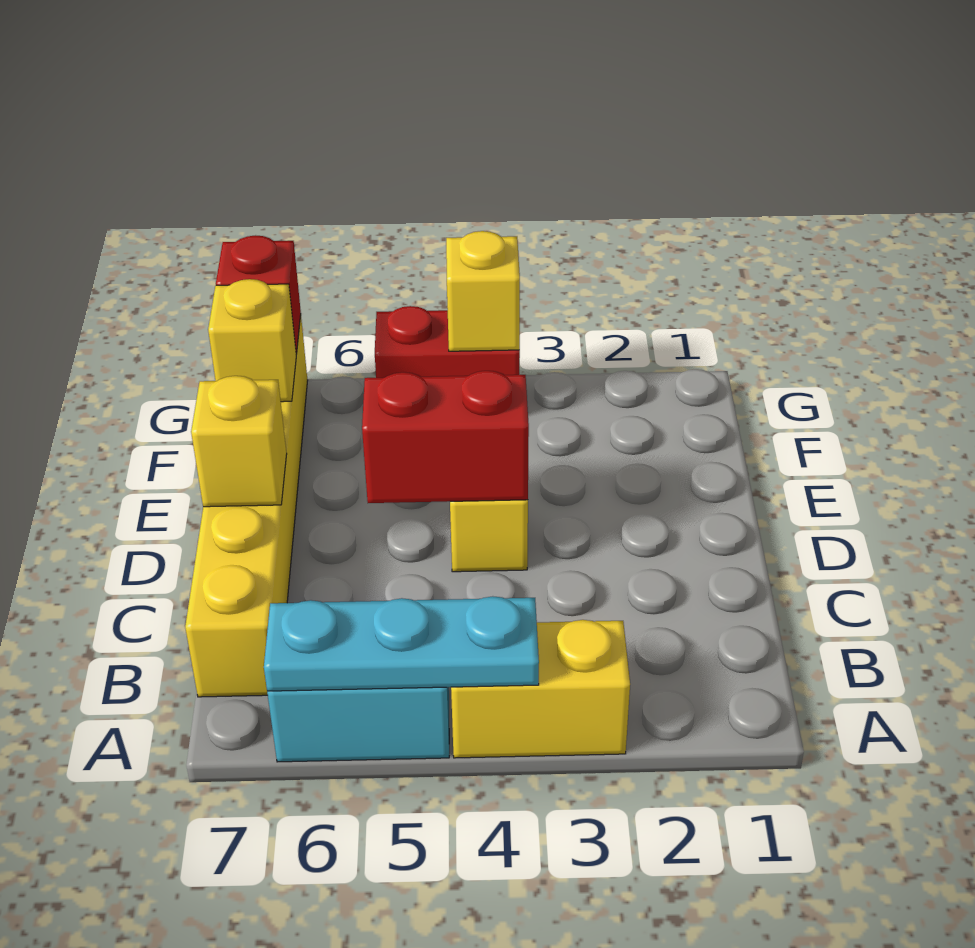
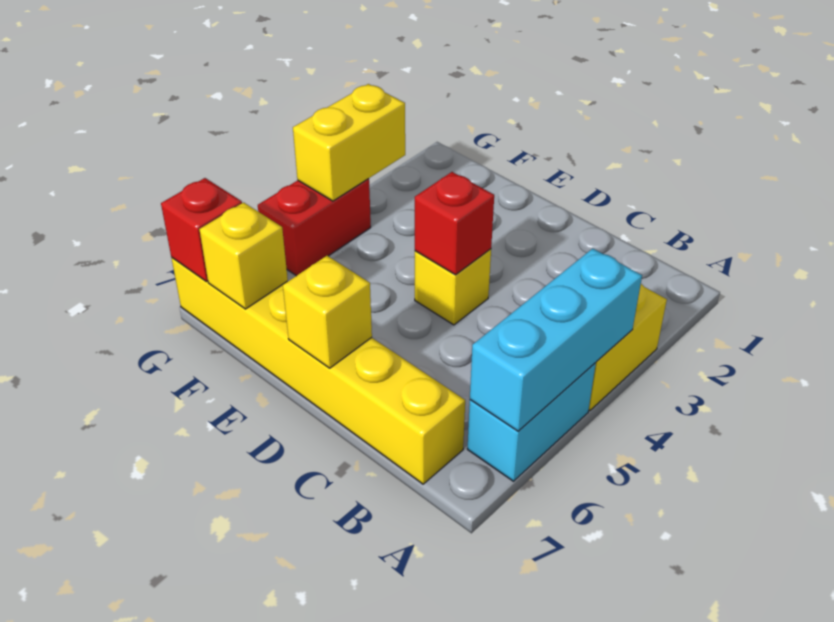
cyan 1x3 plate [264,596,539,691] -> cyan 1x3 brick [470,249,642,431]
red 1x2 brick [362,371,529,503] -> red 1x1 brick [415,172,494,275]
yellow 1x1 brick [446,231,520,351] -> yellow 1x2 brick [293,84,405,201]

